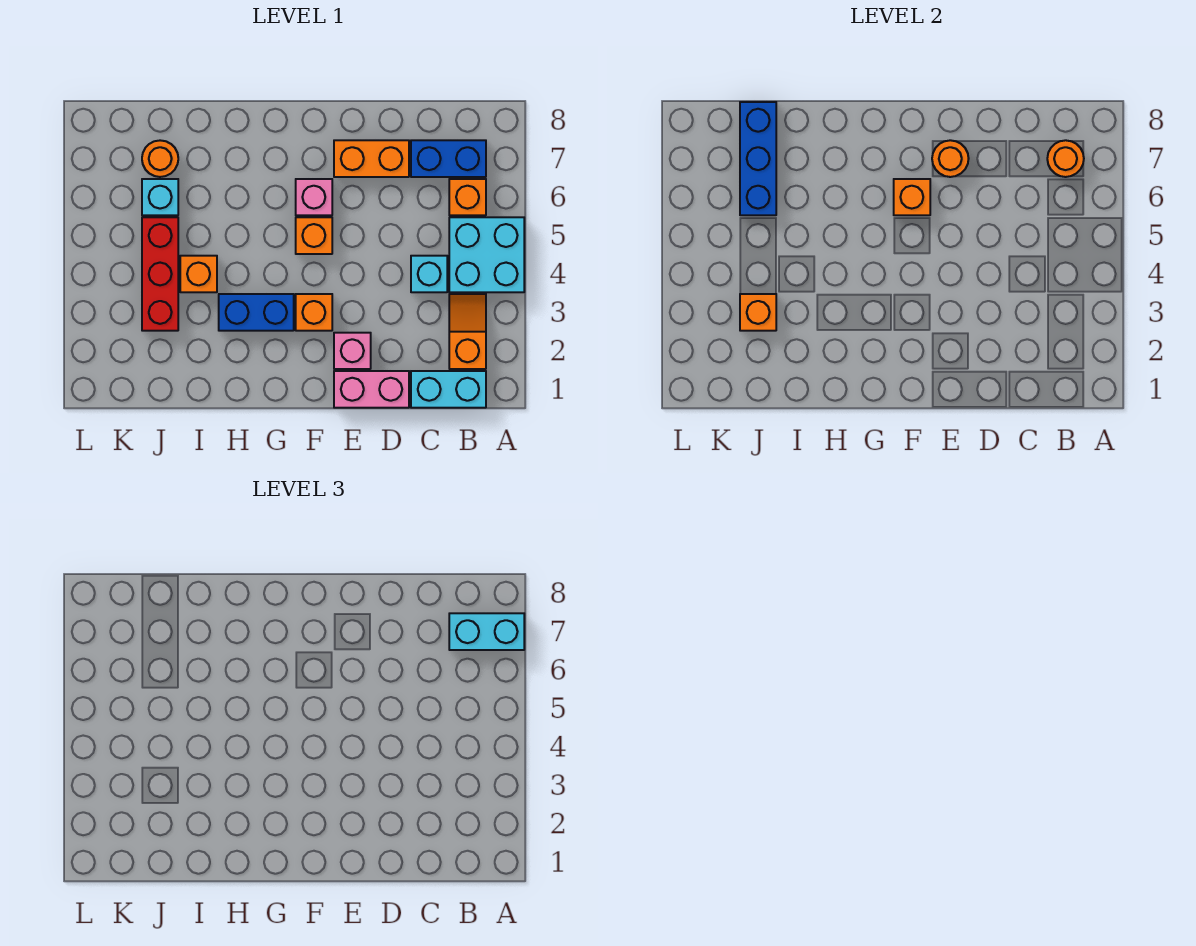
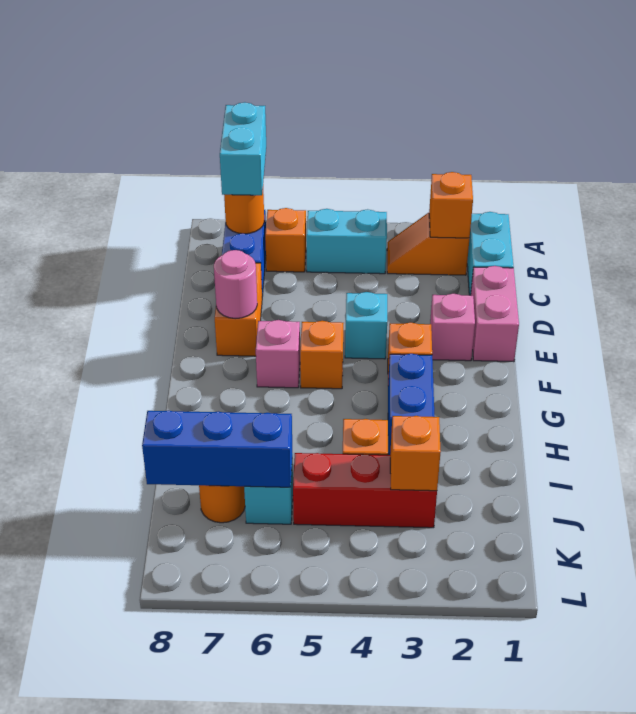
cyan 2x2 brick [449,217,524,292] -> cyan 1x2 brick [306,209,387,274]
cyan 1x1 brick [411,256,447,292] -> cyan 1x1 brick moved to [345,292,387,359]
orange 1x1 round brick [932,140,969,177] -> pink 1x1 round brick [214,250,257,319]
orange 1x1 brick [894,179,930,215] -> orange 1x1 brick moved to [429,172,473,238]

